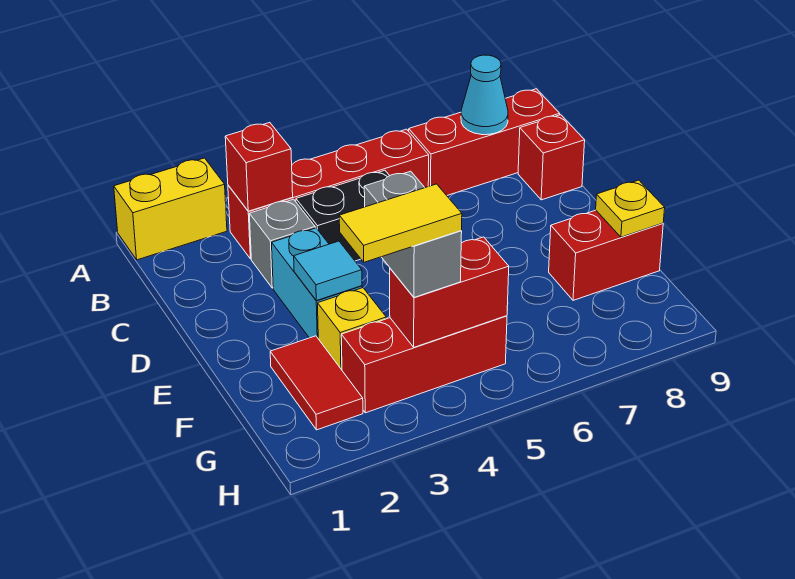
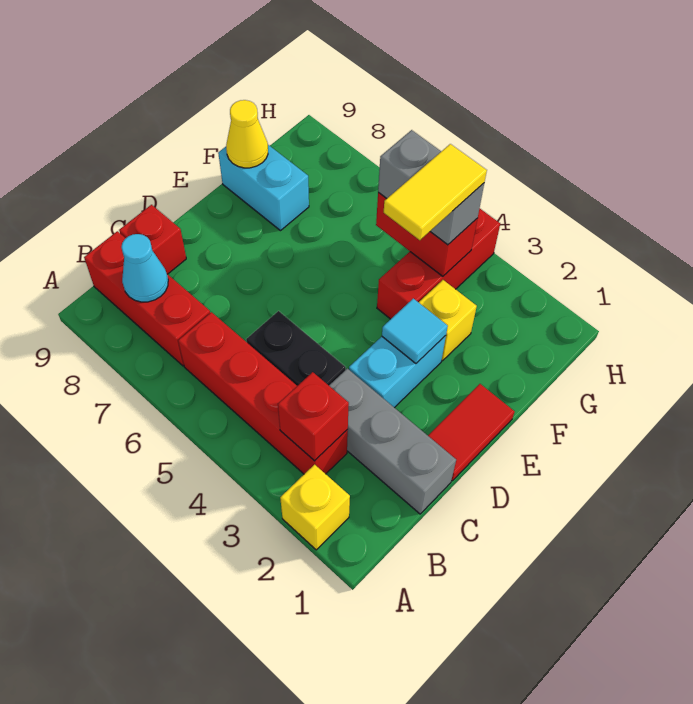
yellow 1x2 brick [114,158,227,260] -> yellow 1x1 brick [280,464,350,550]
grey 1x1 brick [249,199,315,288] -> grey 1x3 brick [329,369,456,514]
red 1x2 tile [270,336,363,430] -> red 1x2 tile moved to [428,384,515,481]
grey 1x2 brick [364,171,462,297] -> grey 1x2 brick turned to [378,130,484,245]
red 1x2 brick [549,210,663,300] -> cyan 1x2 brick [218,145,309,231]
yellow 1x1 plate [596,180,665,237] -> yellow 1x1 cone [226,100,268,168]
red 1x3 brick [341,316,507,413] -> red 1x3 brick turned to [377,208,500,319]
yellow 1x2 tile [339,184,462,262] -> yellow 1x2 tile turned to [384,144,487,240]

